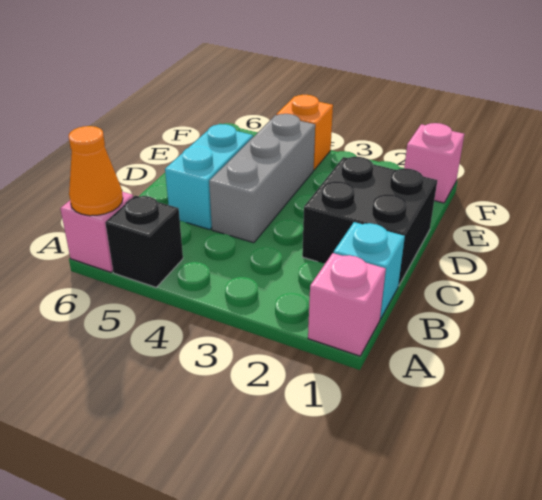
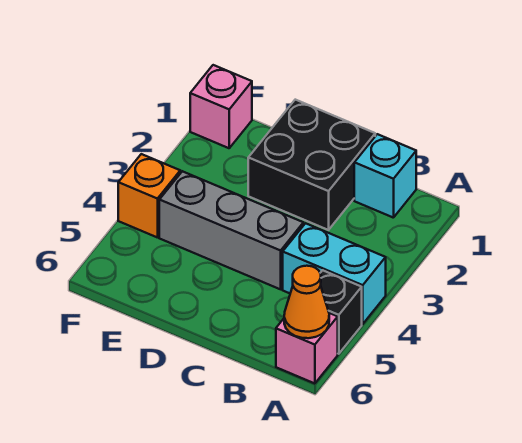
pink 1x1 brick [308,253,386,356] -> none
cyan 1x2 brick [165,124,253,230] -> cyan 1x2 brick moved to [283,223,386,324]

